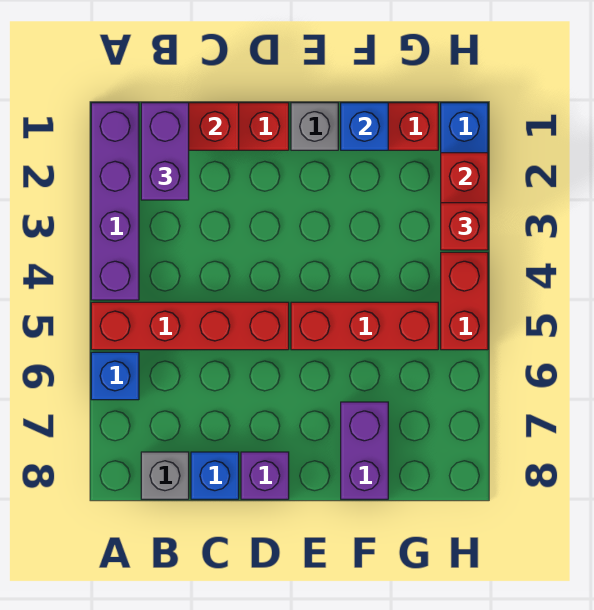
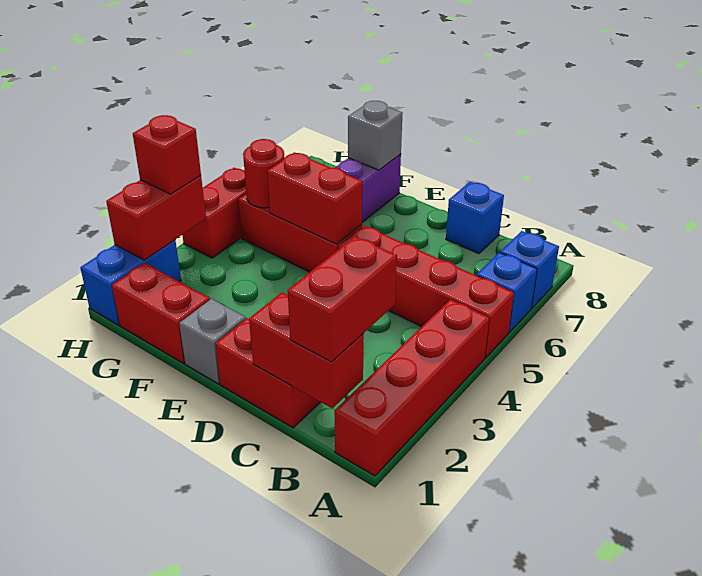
purple 1x4 brick [91,103,139,300] -> red 1x4 brick [334,299,489,476]
purple 1x2 brick [141,103,189,200] -> red 1x2 brick [288,236,397,362]
grey 1x1 brick [141,452,189,499] -> grey 1x1 brick moved to [348,101,402,170]
purple 1x1 brick [241,452,289,499] -> none
none -> red 1x2 brick [267,152,362,244]
blue 1x1 brick [341,103,388,150] -> blue 1x1 brick moved to [500,231,559,309]
none -> red 1x1 round brick [243,139,285,208]

